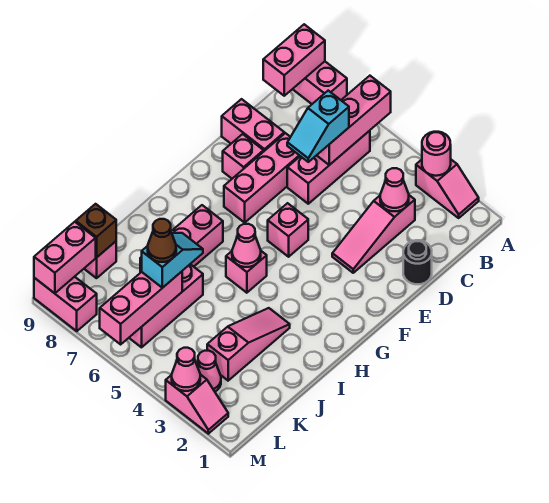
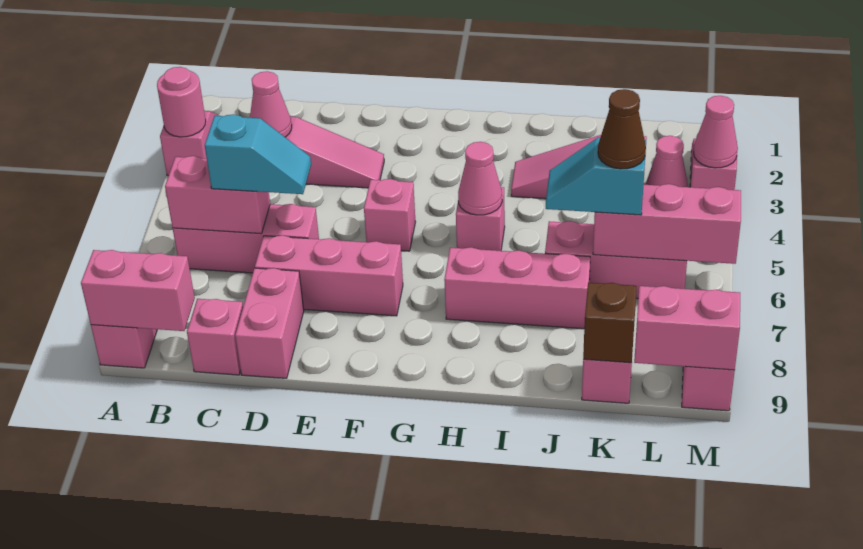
pink 1x3 brick [317,76,391,165] -> pink 1x2 brick [165,156,270,234]
black 1x1 round brick [403,240,432,284] -> none
pink 1x1 brick [223,134,264,179] -> pink 1x1 brick moved to [187,299,243,375]

